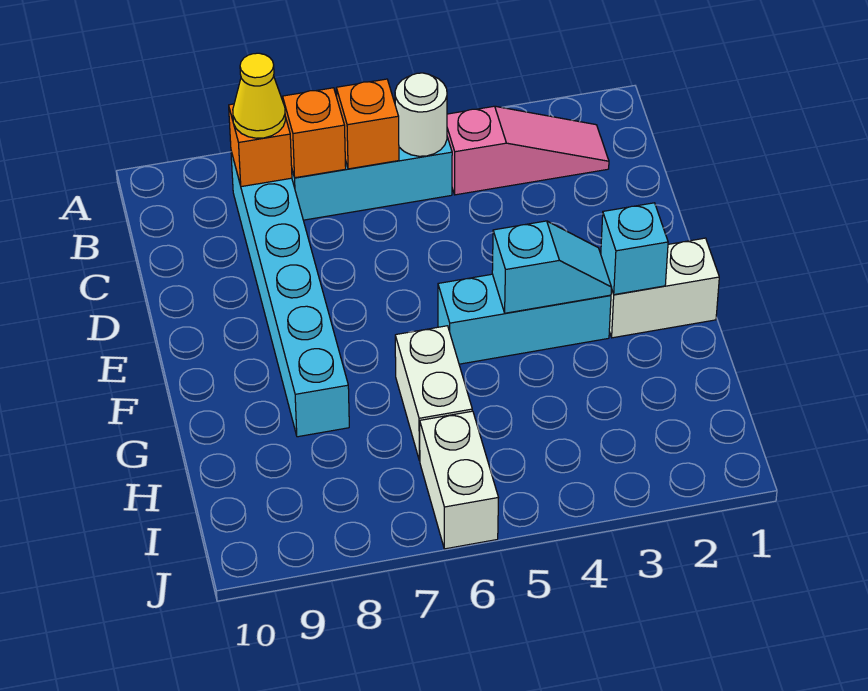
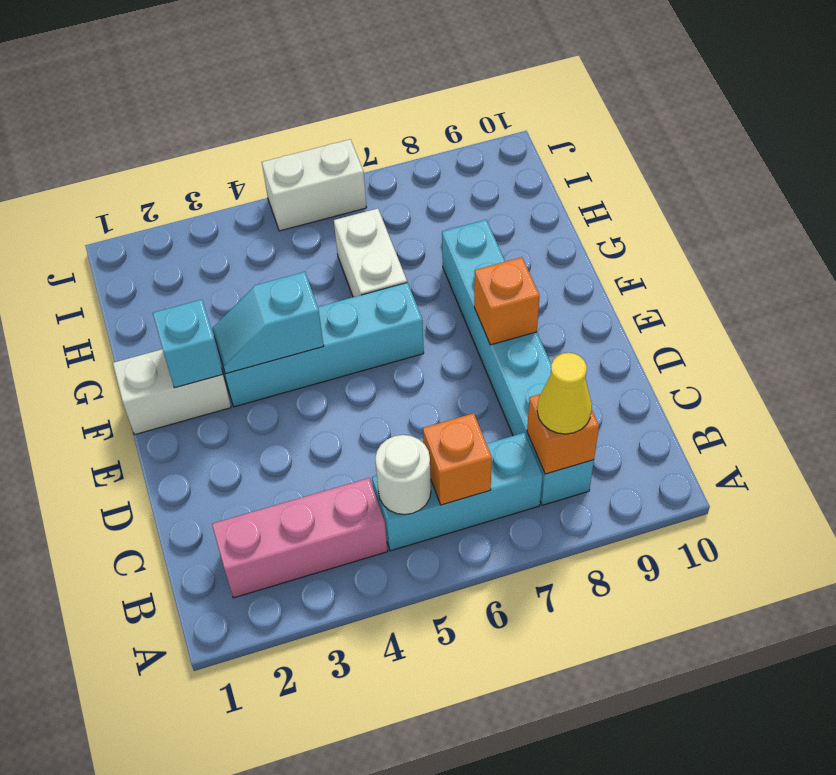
pink 1x3 slope [447,106,609,195] -> pink 1x3 brick [212,478,388,598]
orange 1x1 brick [283,88,346,178] -> orange 1x1 brick moved to [474,257,540,345]
cyan 1x3 brick [438,274,611,364] -> cyan 1x4 brick [215,283,424,407]
white 1x2 brick [420,411,498,549] -> white 1x2 brick turned to [262,139,367,231]

